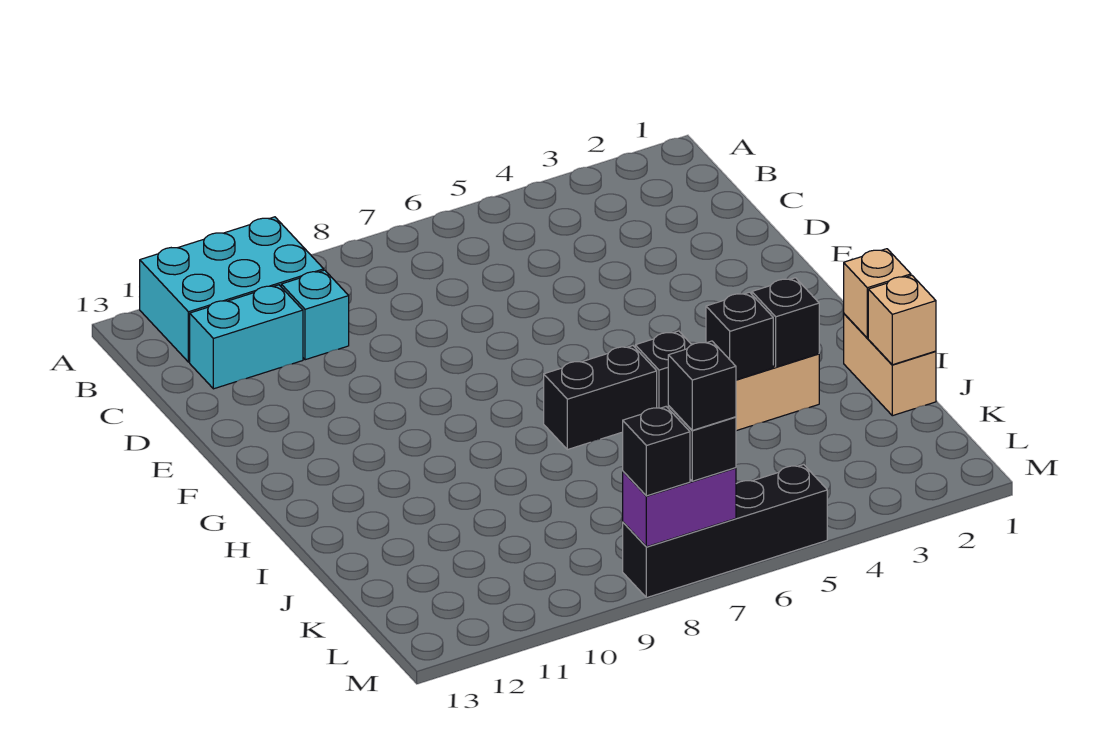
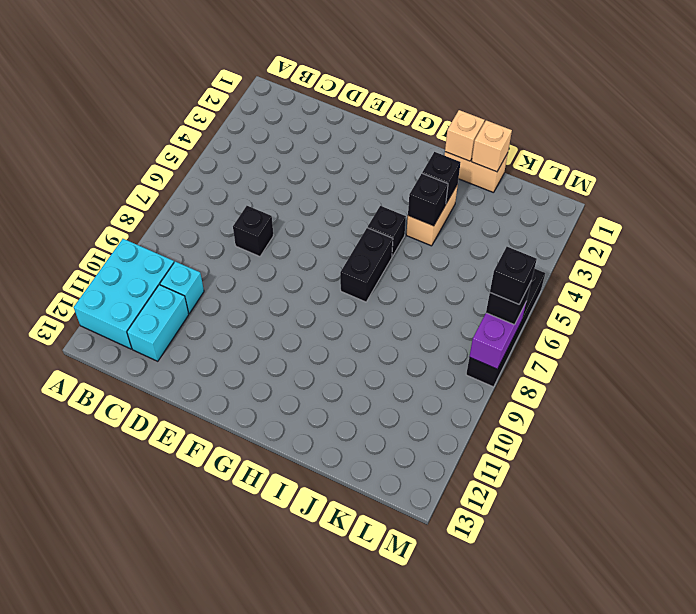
black 1x1 brick [623,407,690,496] -> black 1x1 brick moved to [233,206,274,256]

